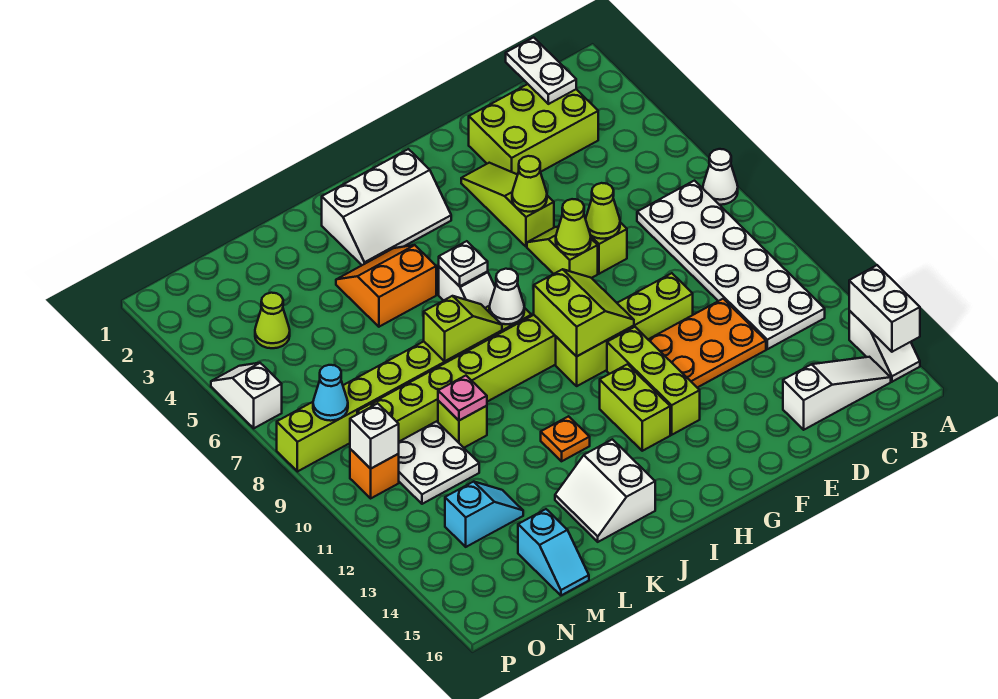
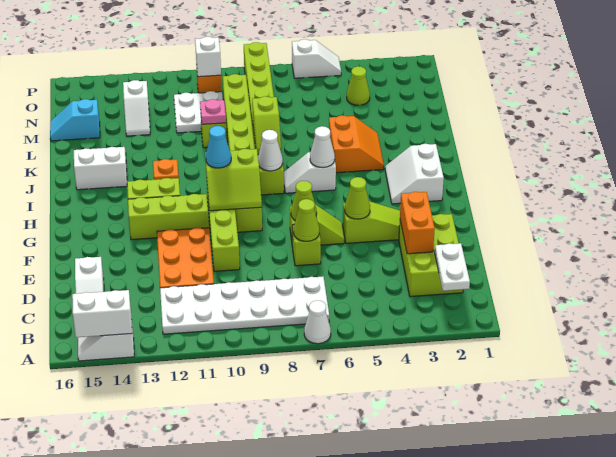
white 1x2 plate [506,37,576,104] -> white 1x2 plate turned to [435,243,470,291]
none -> orange 1x2 brick [400,192,435,254]
white 2x3 slope [322,149,451,265] -> white 2x2 slope [385,144,444,204]
white 1x1 plate [439,241,488,286] -> white 1x1 cone [310,126,335,168]
cyan 1x2 slope [445,482,523,547] -> white 1x2 slope [123,80,150,136]
cyan 1x1 cone [313,365,348,421] -> cyan 1x1 cone moved to [206,126,231,168]

